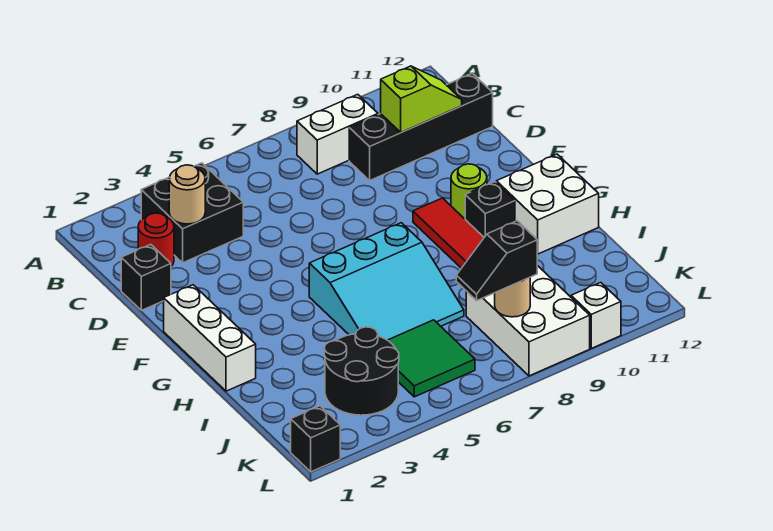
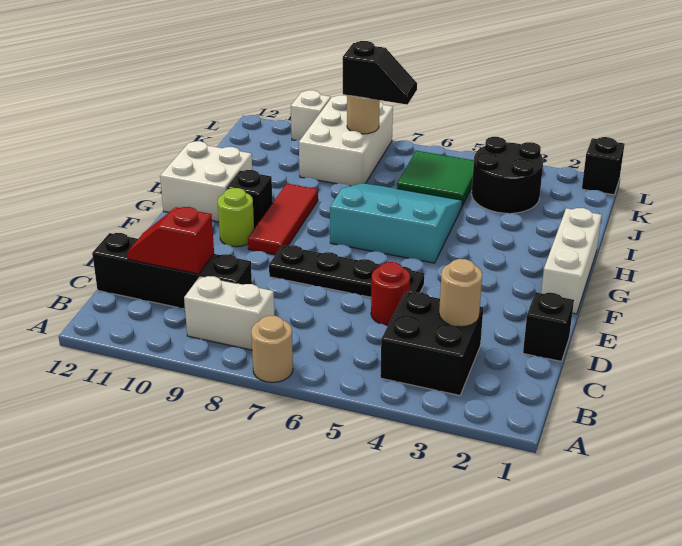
none -> tan 1x1 round brick [251,316,293,382]
red 1x1 round brick [138,213,174,266] -> red 1x1 round brick moved to [371,262,410,325]
lime 1x2 slope [381,66,462,132] -> red 1x2 slope [127,207,214,274]
none -> black 1x4 plate [269,245,424,297]

